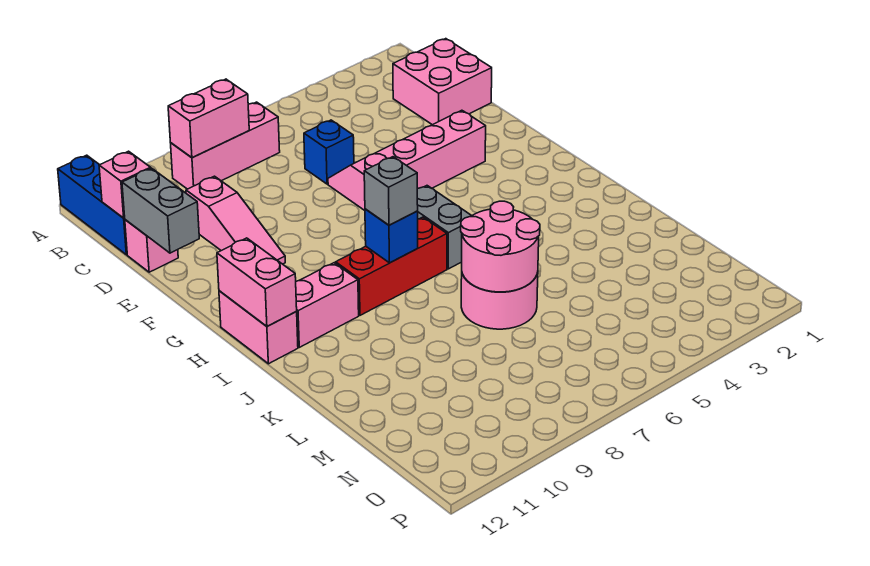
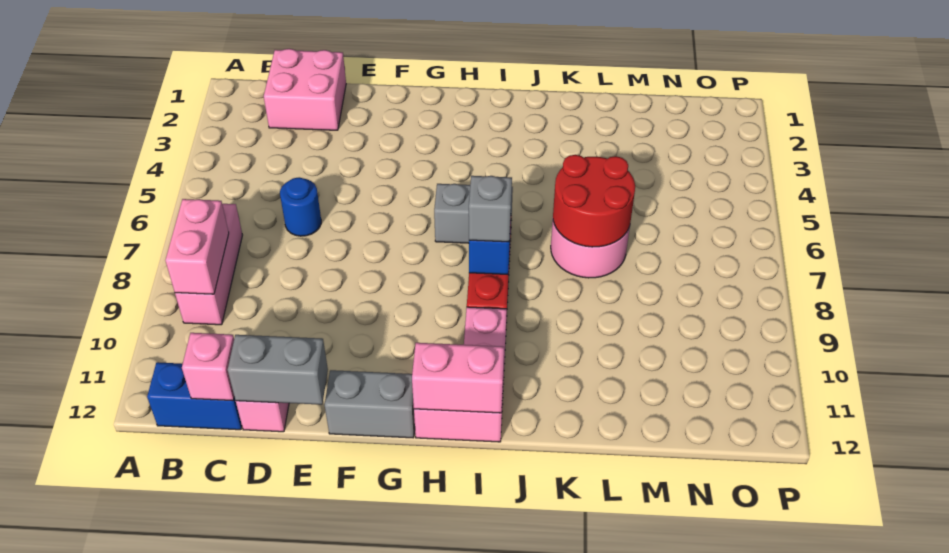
blue 1x3 brick [58,155,127,255] -> blue 1x2 brick [147,362,242,430]
blue 1x1 brick [304,120,354,184] -> blue 1x1 round brick [280,177,321,236]
pink 1x3 slope [186,176,285,264] -> none
pink 2x4 slope [328,110,486,210] -> none
none -> grey 1x2 brick [325,370,415,438]
pink 2x2 round brick [461,201,540,292] -> red 2x2 round brick [553,155,635,247]

